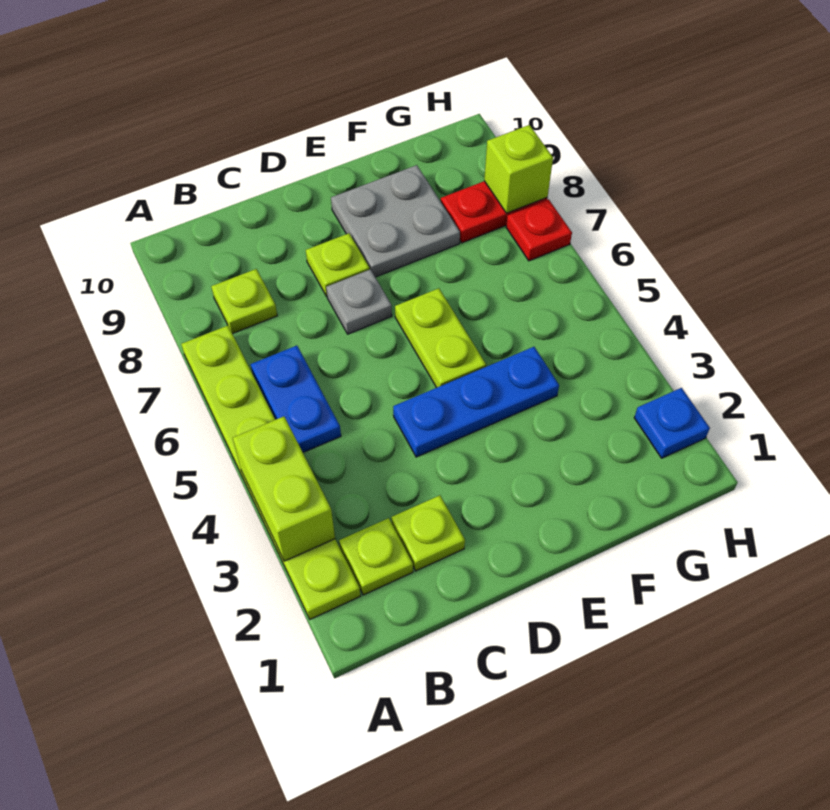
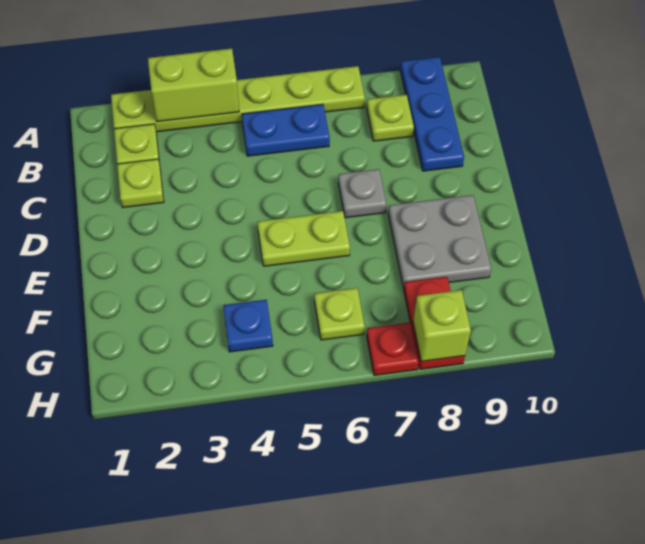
blue 1x3 plate [393,347,559,457] -> blue 1x3 plate moved to [400,57,464,171]
lime 1x1 plate [306,233,370,296] -> lime 1x1 plate moved to [314,288,365,340]
blue 1x1 plate [634,388,710,458] -> blue 1x1 plate moved to [223,300,273,352]

